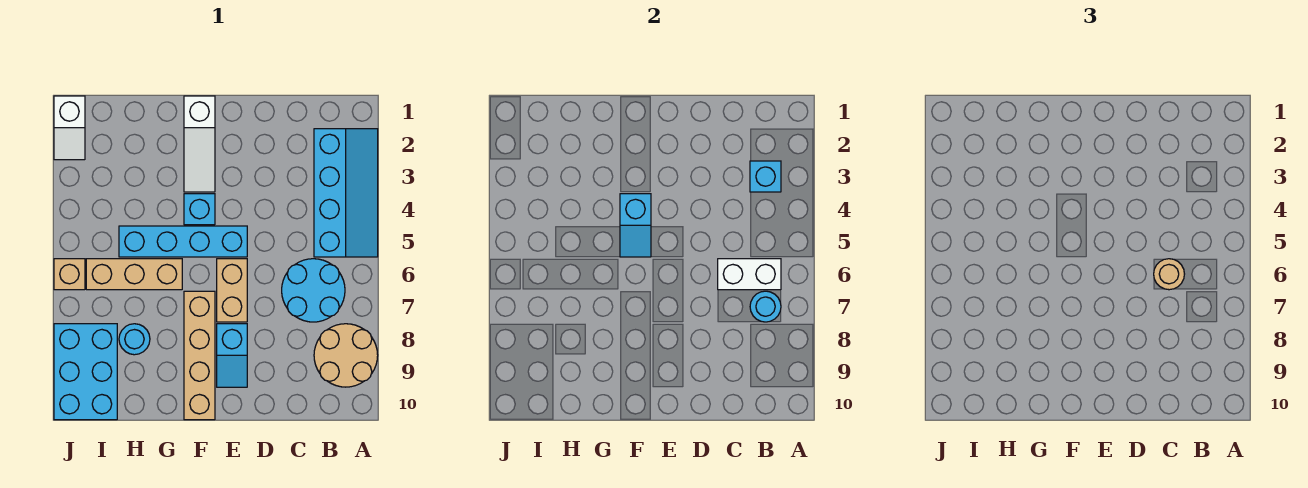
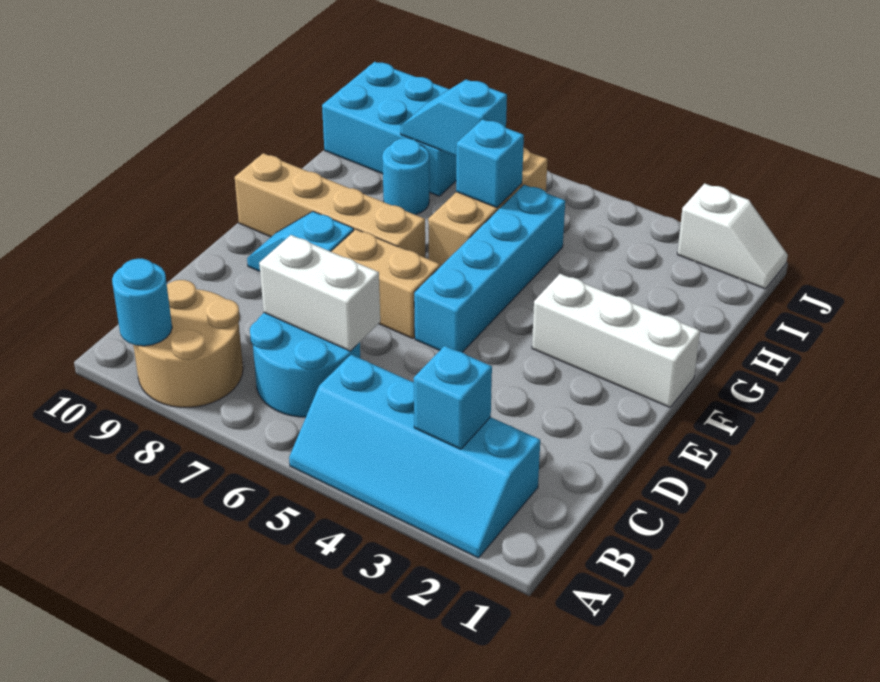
white 1x2 brick [718,259,781,290] -> white 1x2 brick turned to [259,235,380,351]
cyan 1x1 round brick [750,291,781,322] -> cyan 1x1 round brick moved to [112,259,172,346]
tan 1x1 round brick [1154,259,1184,290] -> none
white 1x3 slope [184,96,215,192] -> white 1x3 brick [532,274,700,407]
cyan 1x1 brick [184,194,215,225] -> cyan 1x1 brick moved to [456,119,524,208]
cyan 1x2 slope [620,194,651,257] -> cyan 1x2 slope moved to [401,79,507,156]
white 1x2 slope [54,96,85,160] -> white 1x2 slope turned to [677,183,788,289]
tan 1x1 brick [54,259,85,290] -> none

